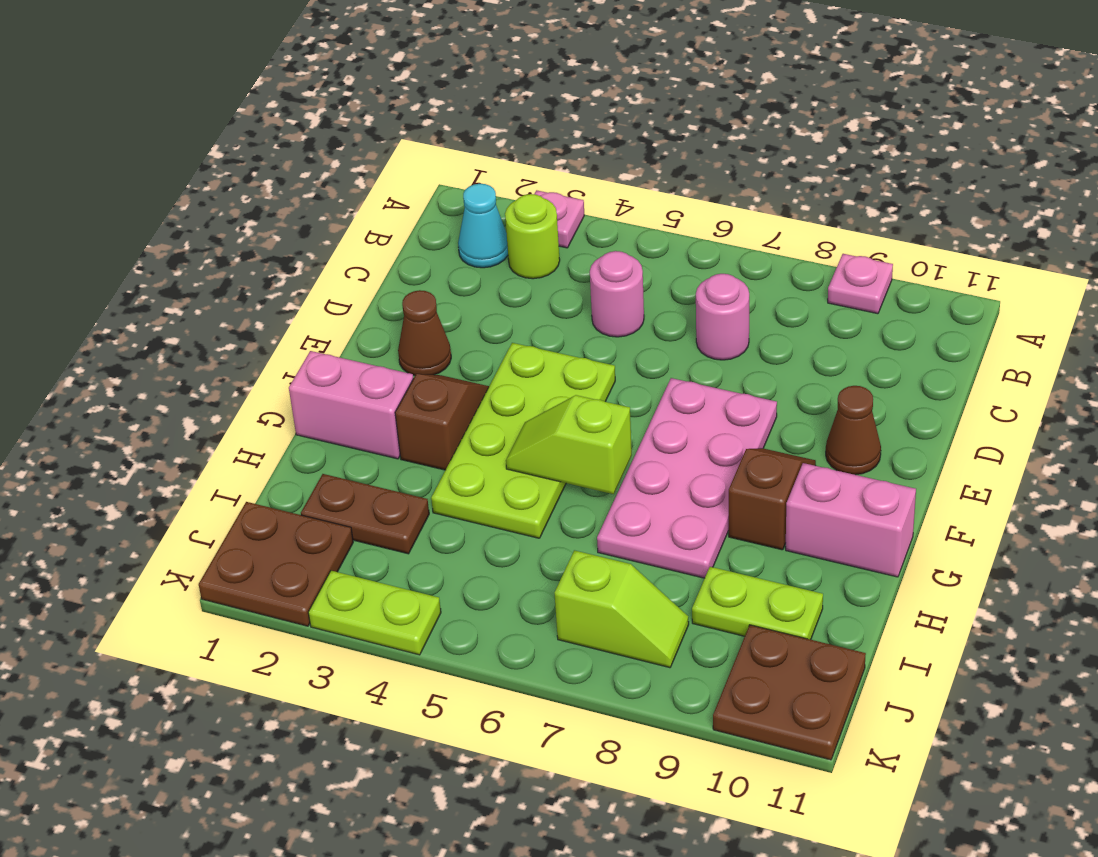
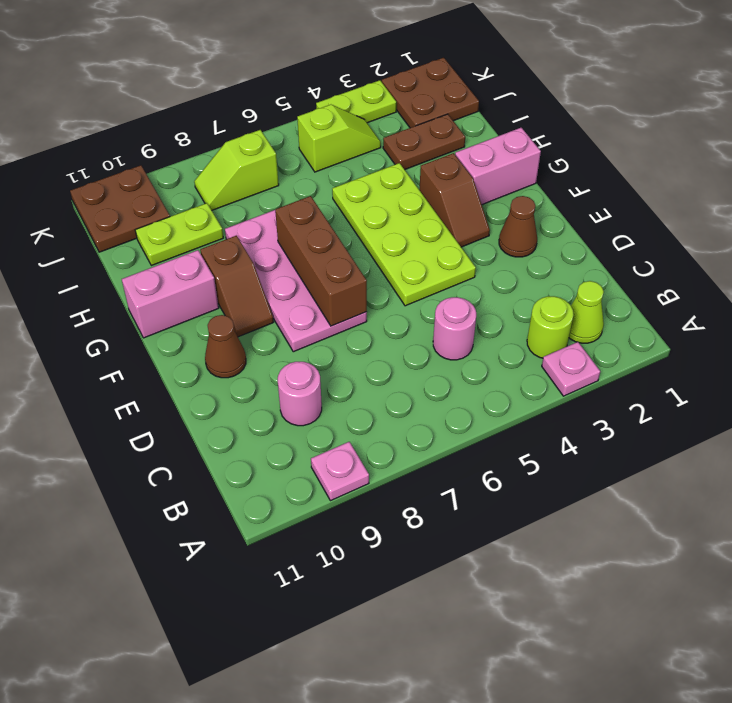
cyan 1x1 cone [458,184,508,268] -> lime 1x1 cone [569,281,604,343]
pink 1x1 round brick [696,274,749,360] -> pink 1x1 round brick moved to [278,362,322,426]
none -> brown 1x3 brick [275,196,367,326]
lime 1x2 slope [506,395,632,494] -> lime 1x2 slope moved to [297,105,381,172]

